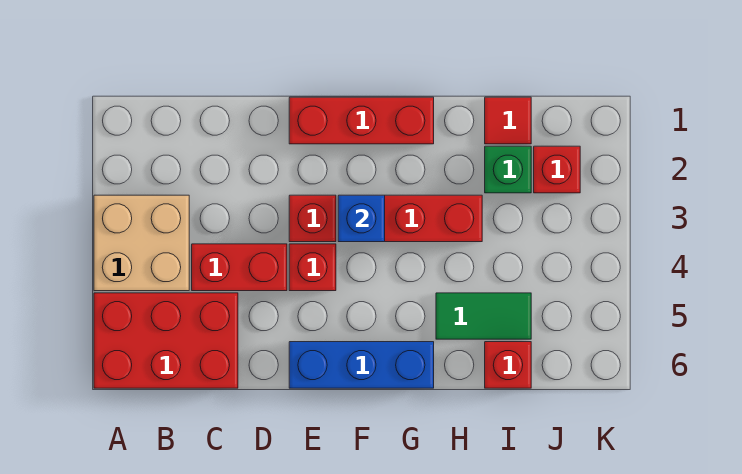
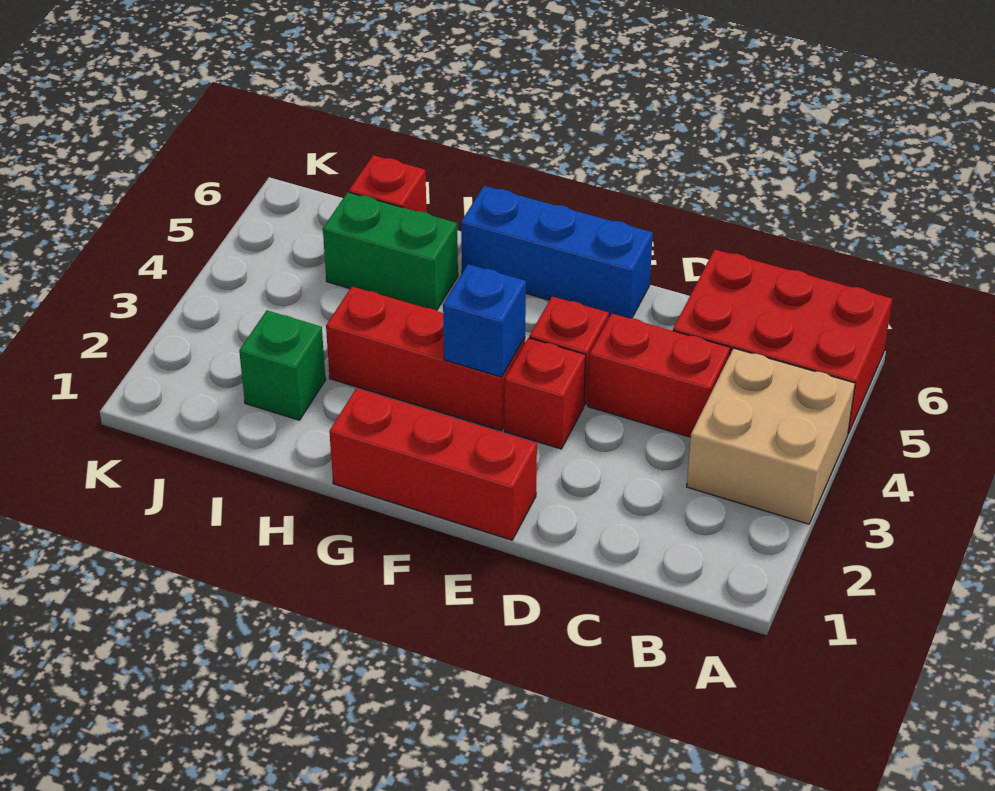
green 1x2 tile [436,293,531,339] -> green 1x2 brick [323,192,458,310]
red 1x1 tile [485,97,531,144] -> none
red 1x1 brick [534,146,580,193] -> none

